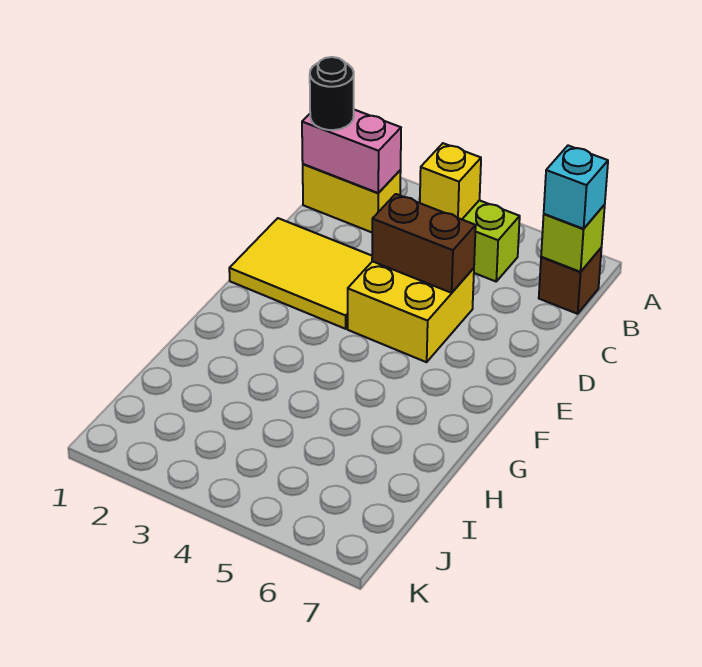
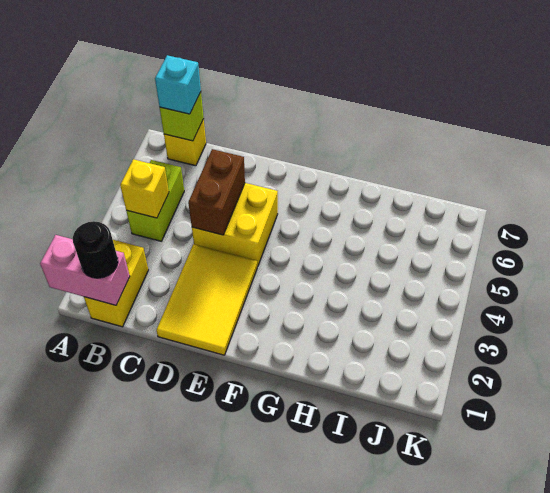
pink 1x2 brick [302,110,401,193] -> pink 1x2 brick turned to [40,235,130,305]
brown 1x1 brick [539,248,601,314] -> yellow 1x1 brick [164,119,206,166]

